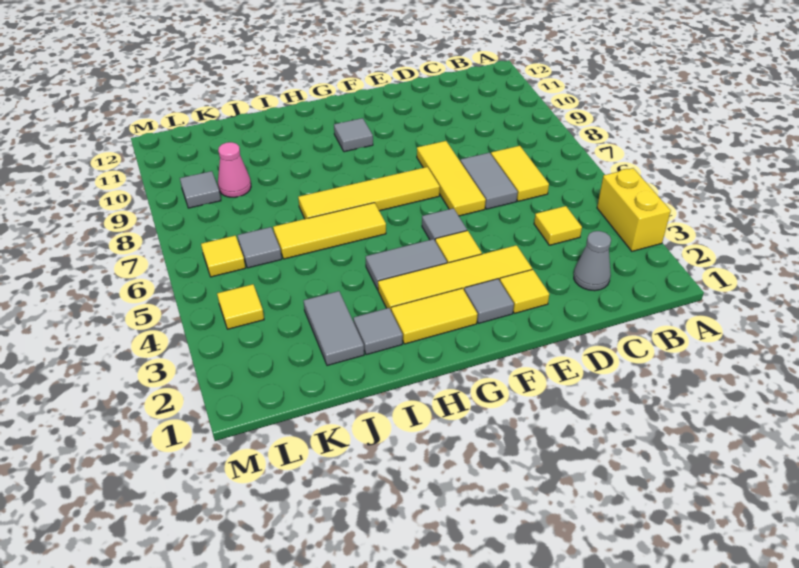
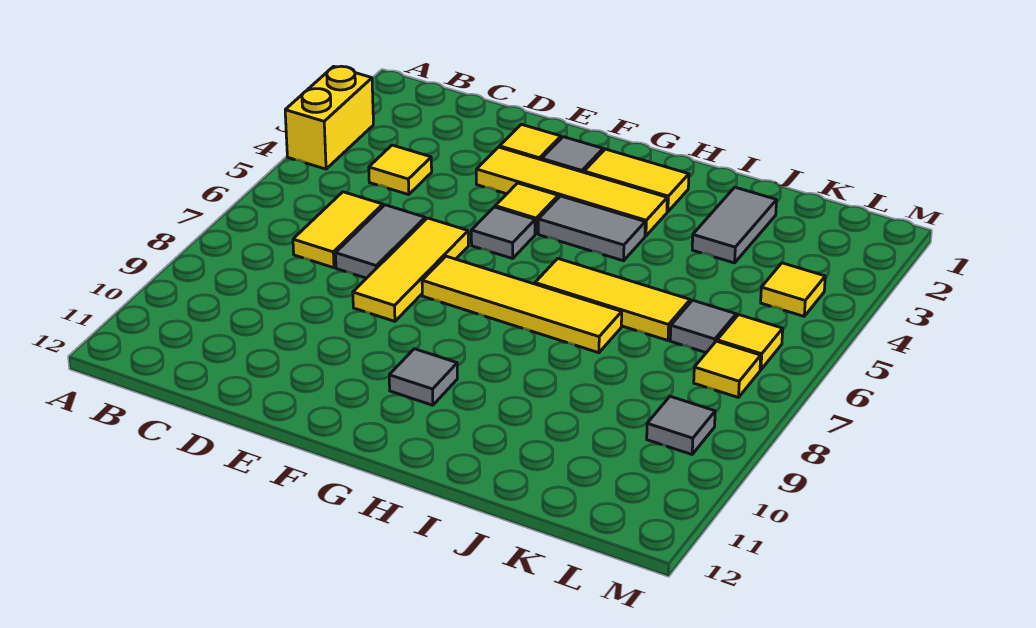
grey 1x1 cone [574,231,611,291] -> none
grey 1x1 tile [353,308,403,355] -> none
pink 1x1 cone [218,142,251,197] -> none
none -> yellow 1x1 tile [694,341,761,398]

